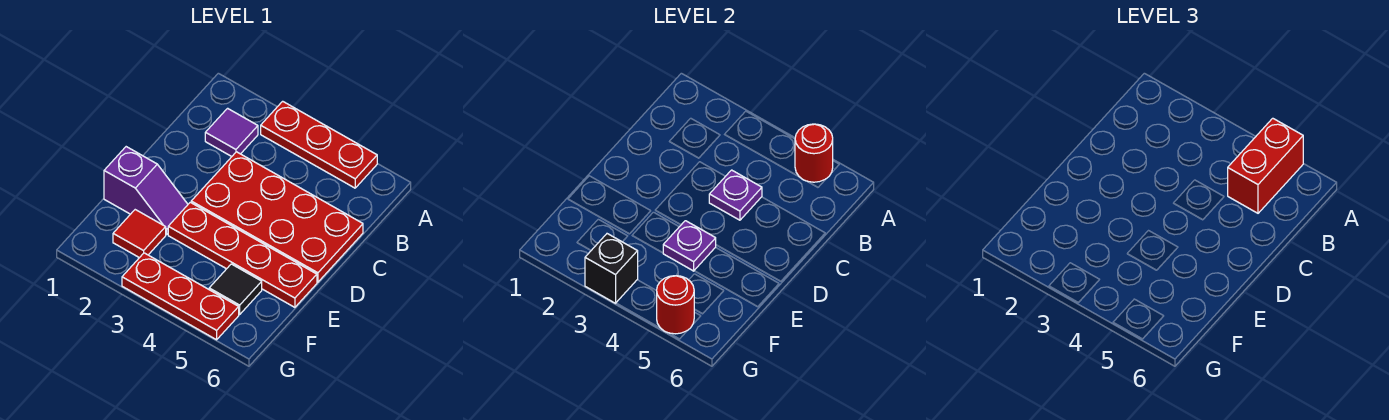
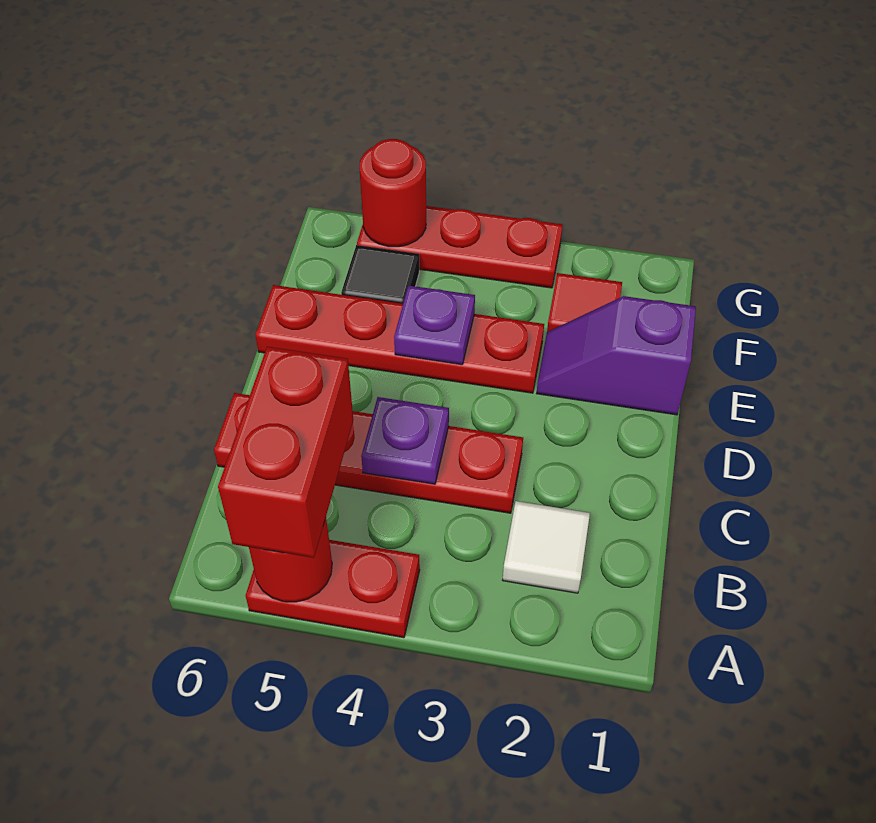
red 1x3 plate [261,101,377,188] -> red 1x2 plate [246,540,420,638]
purple 1x1 tile [205,108,258,157] -> white 1x1 tile [503,501,590,593]
red 2x4 plate [191,152,363,282] -> red 1x4 plate [214,393,523,513]
black 1x1 brick [585,234,638,303] -> none

